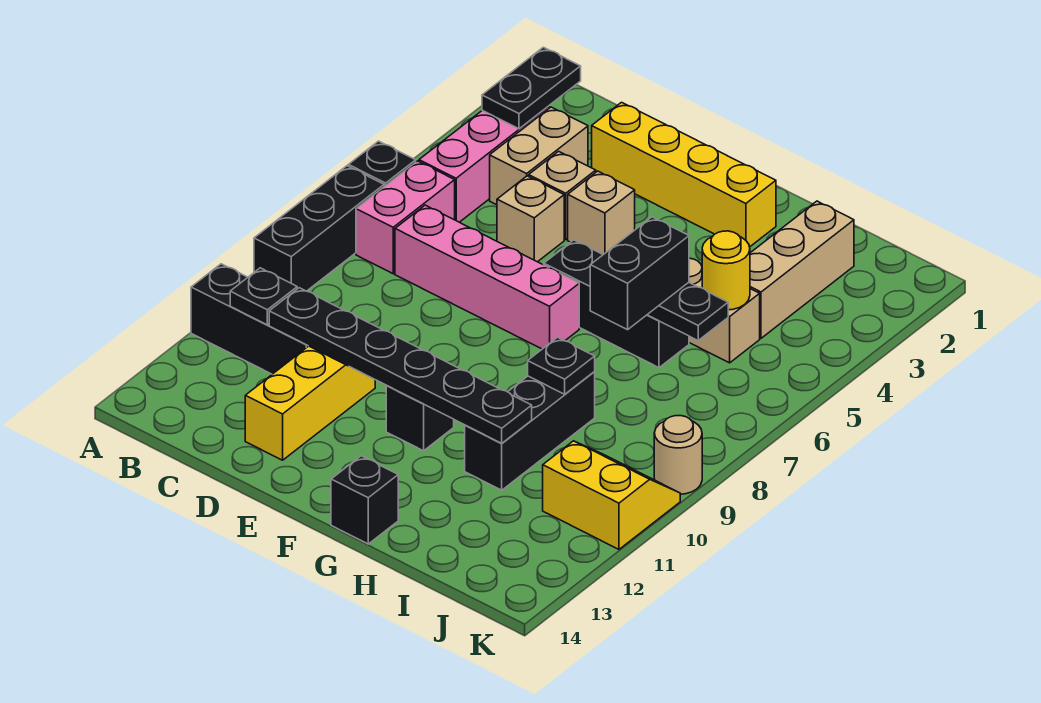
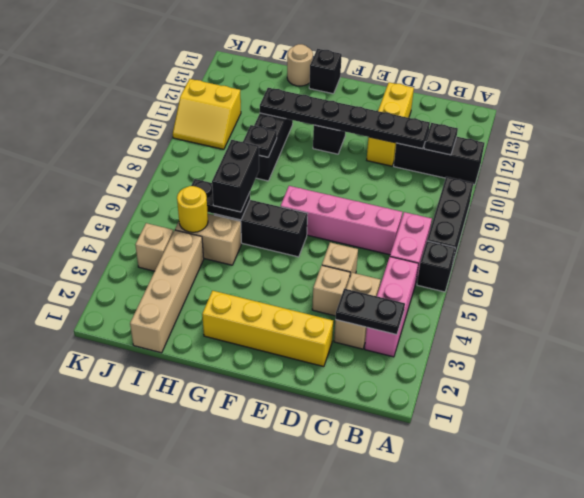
black 1x2 plate [482,47,581,129] -> black 1x2 plate turned to [335,288,405,335]
tan 1x1 brick [568,171,635,255] -> tan 1x1 brick moved to [135,223,173,271]
tan 1x3 brick [750,201,854,338] -> tan 1x4 brick [130,230,204,353]
tan 1x1 round brick [654,416,702,494] -> tan 1x1 round brick moved to [287,44,313,86]

